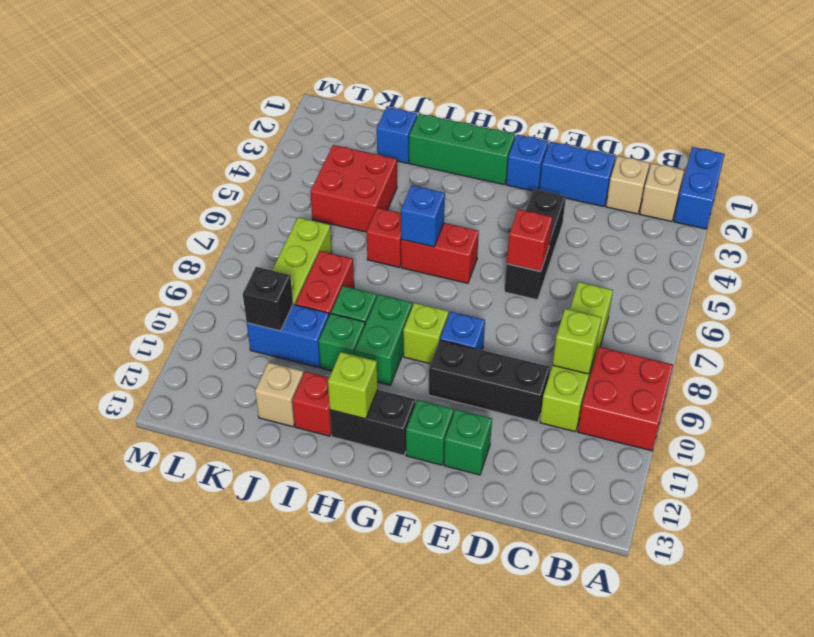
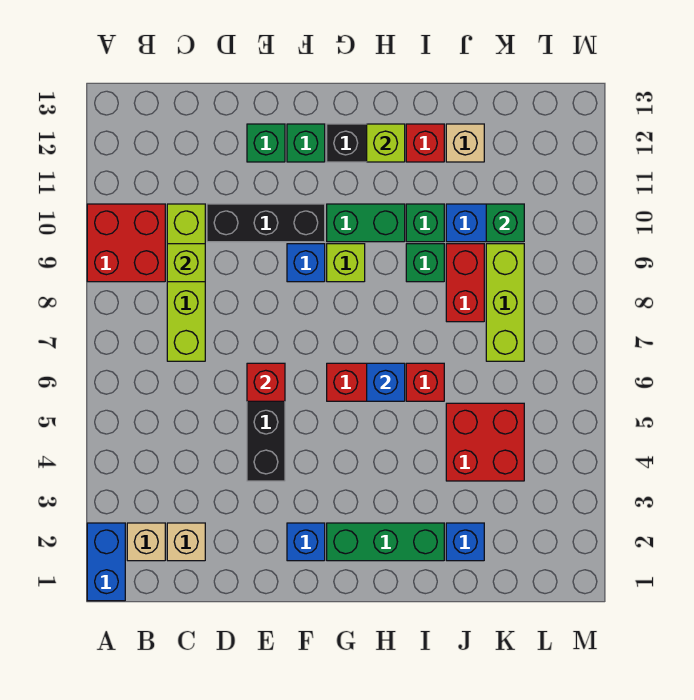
blue 1x2 brick [540,142,615,207] -> none
green 1x2 brick [355,294,412,385] -> green 1x2 brick turned to [327,204,405,242]
black 1x1 brick [243,267,293,331] -> green 1x1 brick [486,204,524,242]

